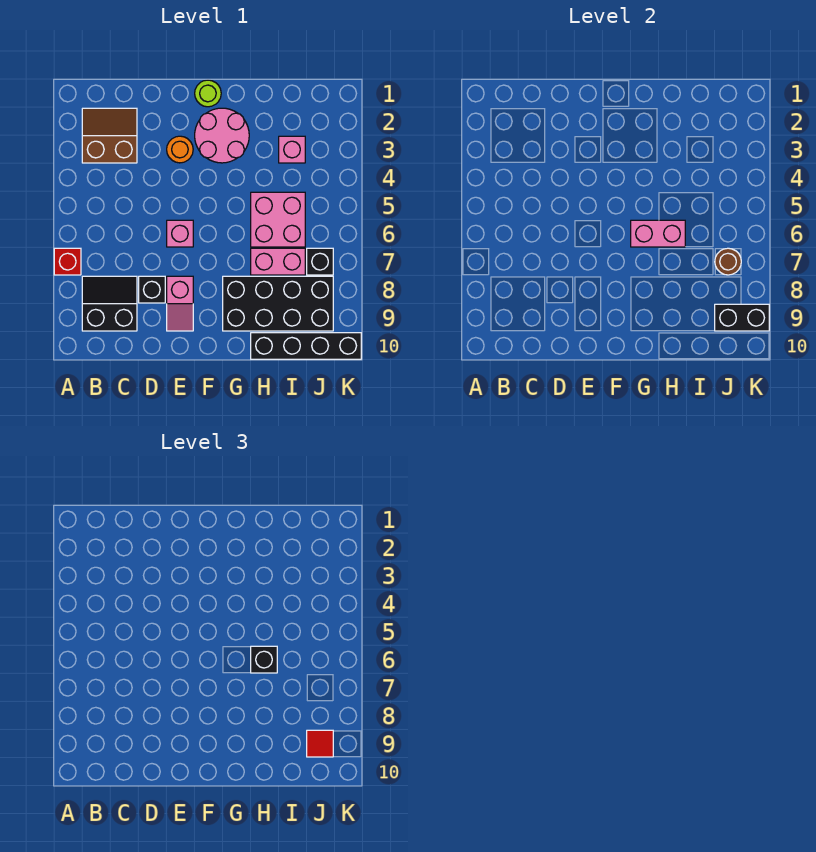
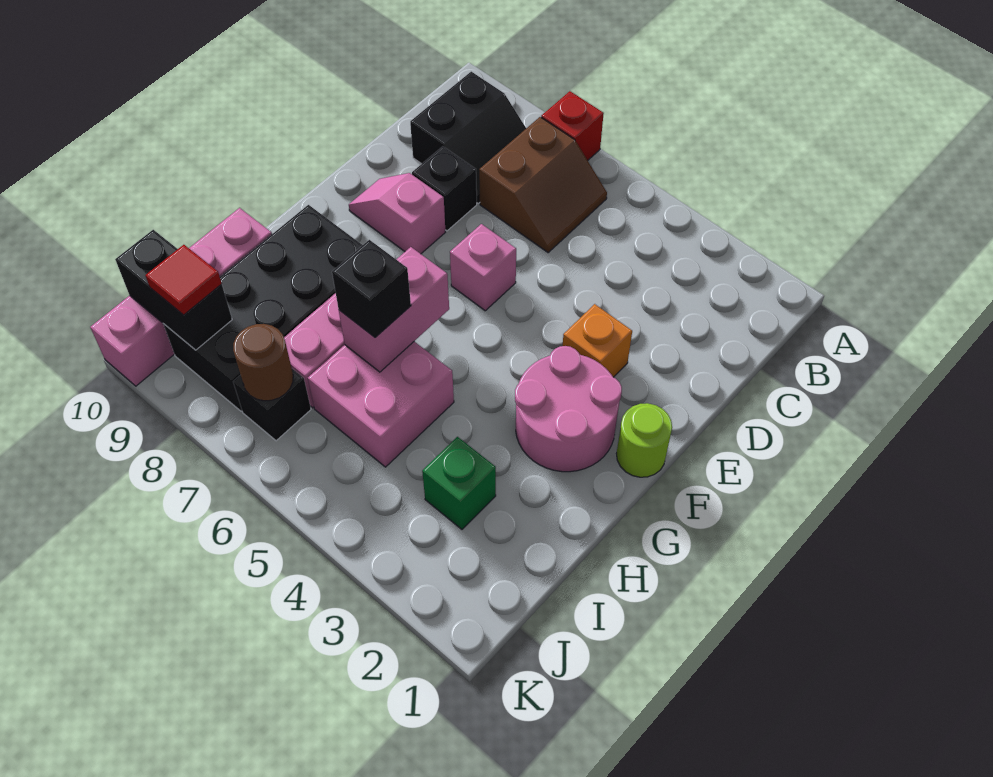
brown 2x2 slope [82,108,137,163] -> brown 2x2 slope moved to [479,117,607,252]
orange 1x1 round brick [167,136,193,163] -> orange 1x1 brick [563,304,632,377]
black 1x4 brick [251,333,361,359] -> pink 1x4 brick [90,208,272,386]
pink 1x1 brick [279,136,305,163] -> green 1x1 brick [422,437,496,529]
black 1x2 brick [715,304,769,331] -> black 1x2 brick turned to [115,230,232,350]

